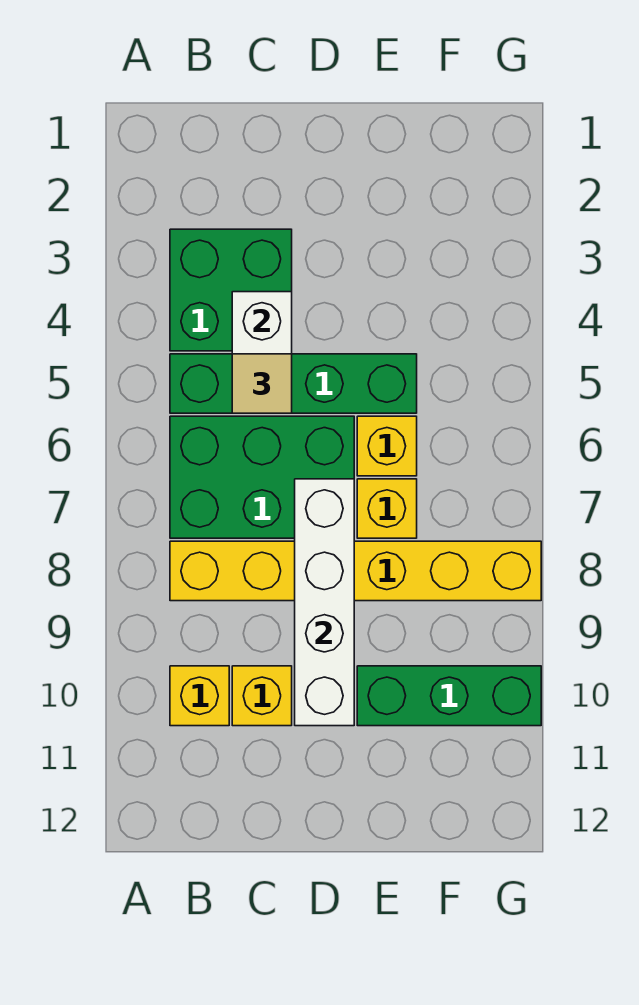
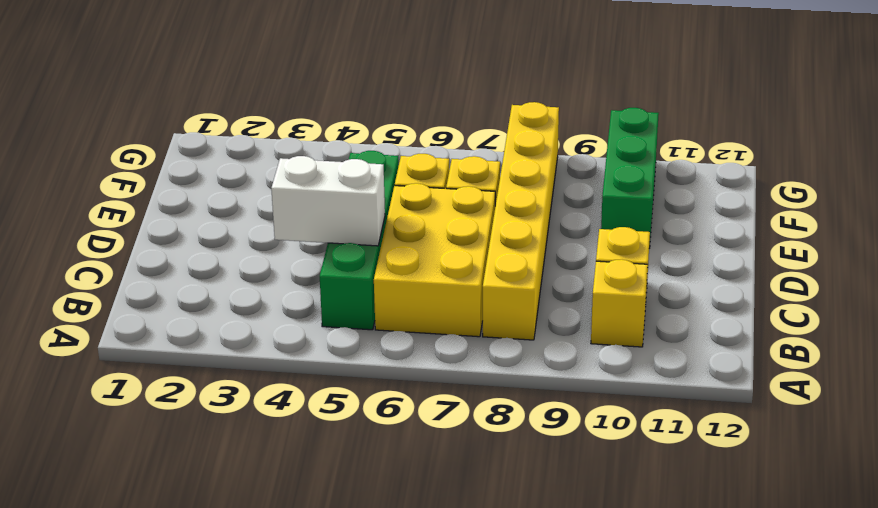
green 2x2 brick [170,229,292,351] -> none
green 2x3 brick [170,416,354,538] -> yellow 2x3 brick [374,183,495,337]
tan 1x1 tile [232,354,292,413] -> none
white 1x4 brick [295,479,354,726] -> none

